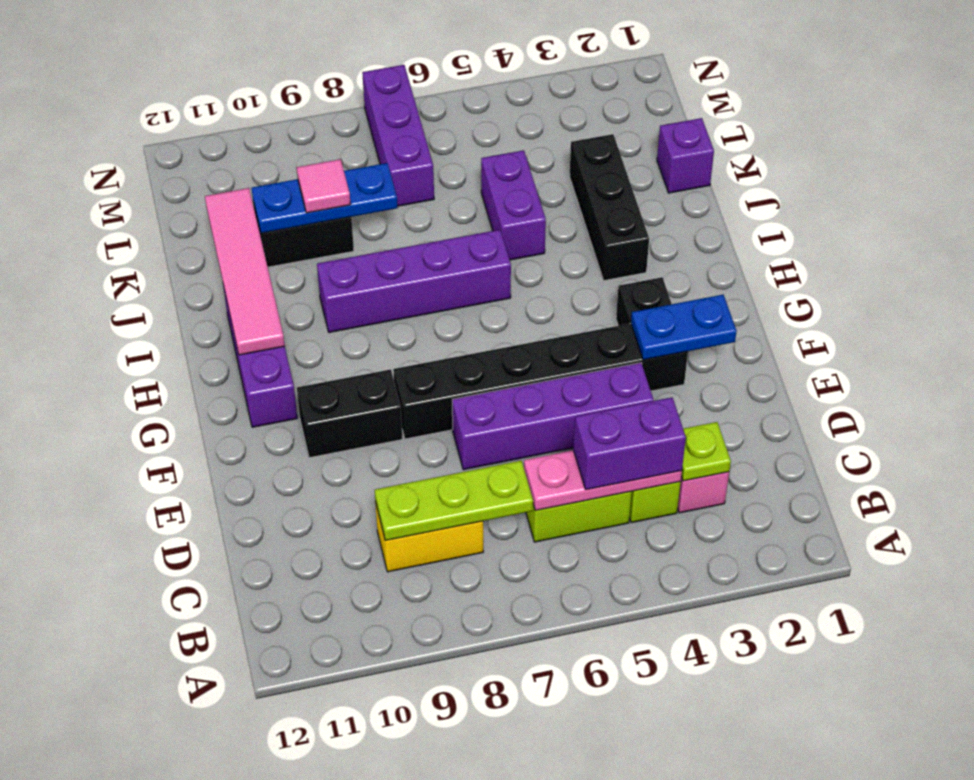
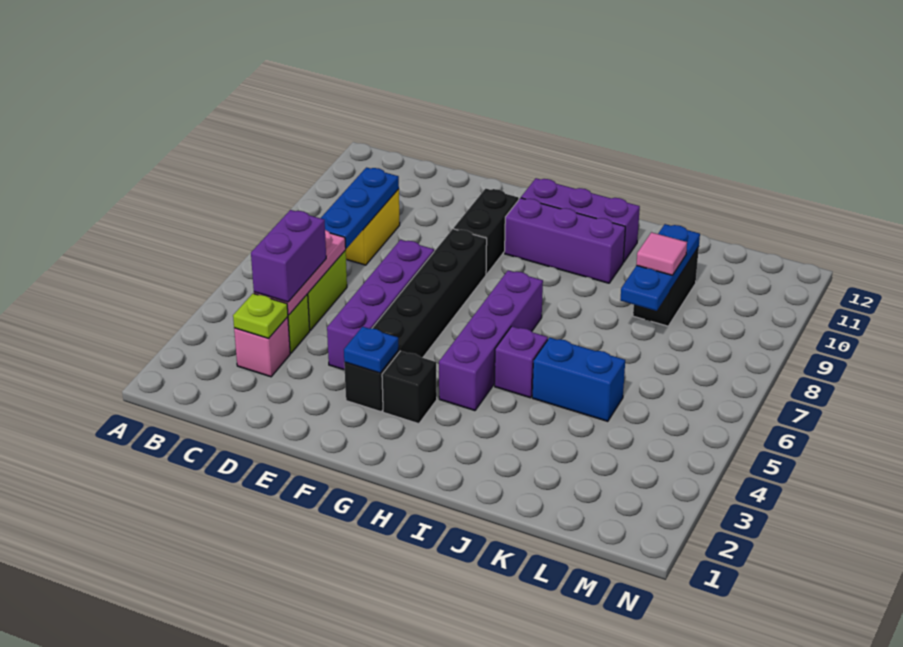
lime 1x3 plate [375,461,533,541] -> blue 1x3 plate [321,168,399,248]
blue 1x2 plate [631,295,737,360] -> blue 1x1 plate [344,327,398,373]
pink 1x4 tile [205,188,285,355] -> none
black 1x3 brick [570,134,649,281] -> none
purple 1x4 brick [317,230,511,332] -> purple 1x4 brick moved to [439,270,543,411]
purple 1x2 brick [481,150,546,260] -> blue 1x2 brick [532,338,625,421]
purple 1x1 brick [657,118,714,193] -> purple 1x1 brick moved to [495,326,548,398]
purple 1x3 brick [362,65,434,206] -> purple 1x3 brick moved to [505,198,625,283]

